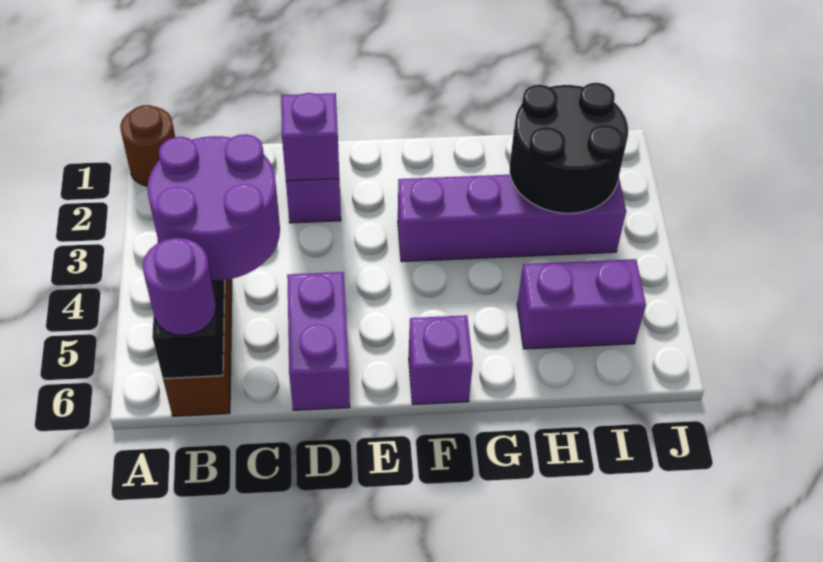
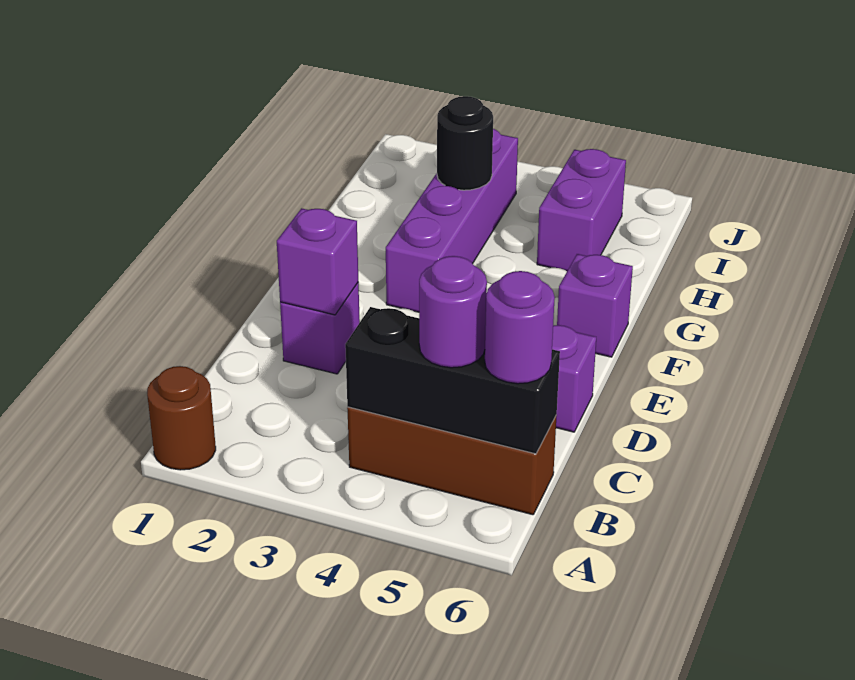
purple 2x2 round brick [147,134,280,281] -> purple 1x1 round brick [419,256,487,368]
black 2x2 round brick [510,83,628,213] -> black 1x1 round brick [437,96,493,190]

